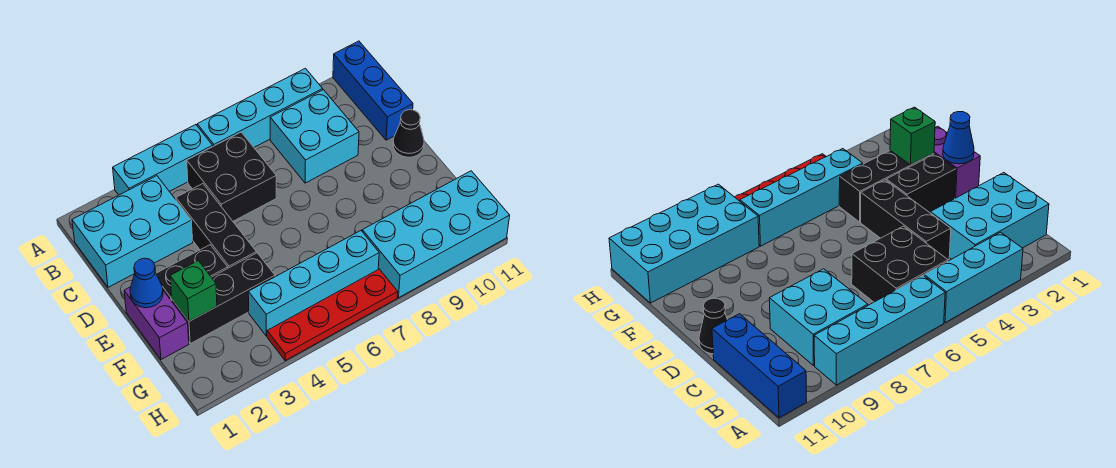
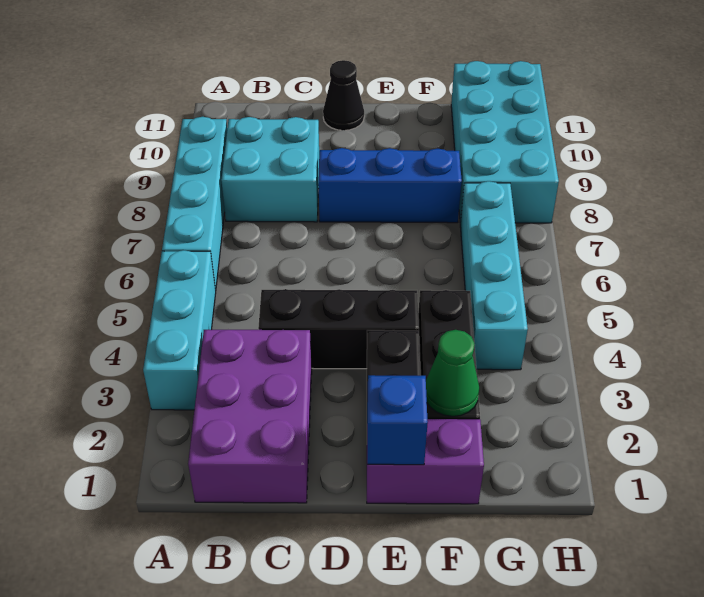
blue 1x3 brick [333,41,413,140] -> blue 1x3 brick moved to [318,148,462,223]
cyan 2x3 brick [72,176,193,287] -> purple 2x3 brick [188,330,312,503]
black 2x2 brick [187,132,276,221] -> none
blue 1x1 cone [130,258,163,308] -> blue 1x1 brick [367,375,428,465]
green 1x1 brick [170,261,217,321] -> green 1x1 cone [426,330,479,416]
red 1x4 plate [267,269,398,361] -> none

